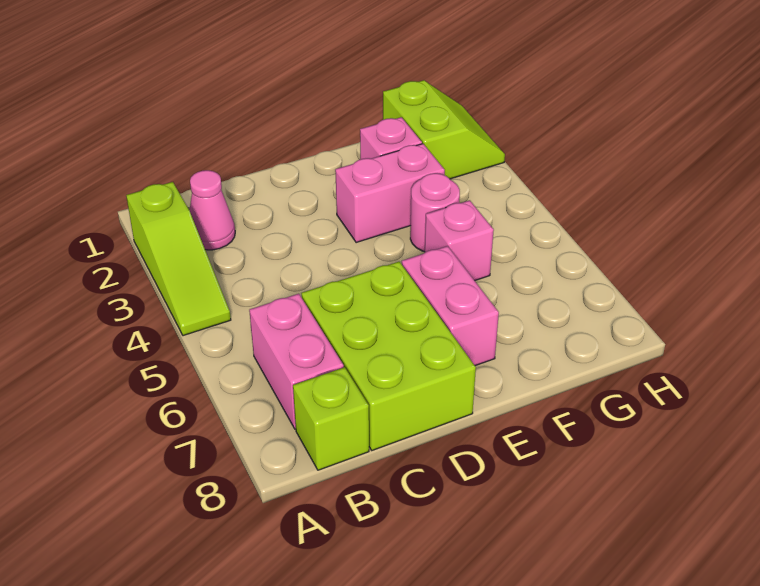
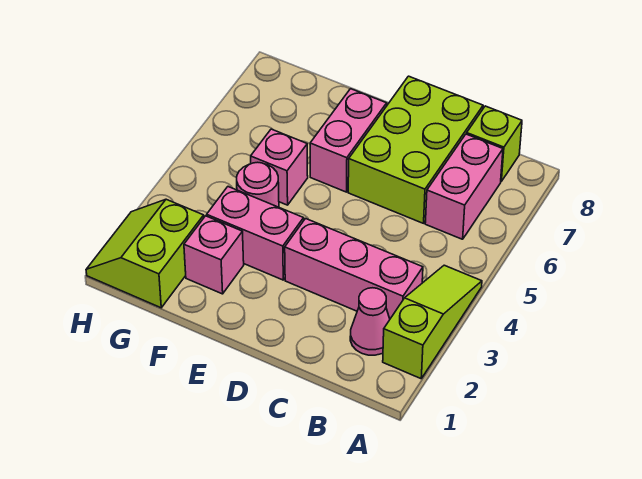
none -> pink 1x3 brick [285,219,423,319]

